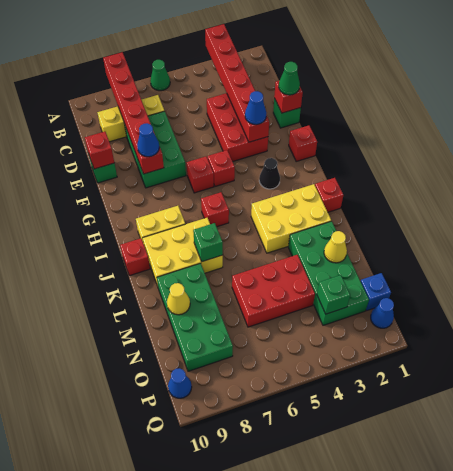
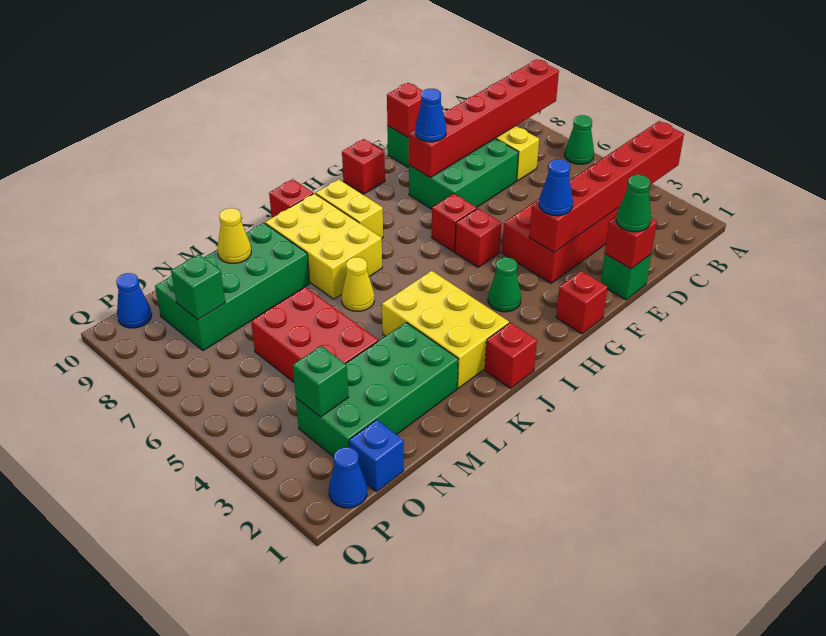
black 1x1 cone [259,158,280,189] -> green 1x1 cone [488,257,521,312]
red 1x1 brick [201,192,229,227] -> red 1x1 brick moved to [342,139,385,194]
green 1x1 brick [193,223,223,262] -> green 1x1 brick moved to [171,254,225,319]
yellow 1x1 cone [324,231,347,263] -> yellow 1x1 cone moved to [342,257,374,311]

